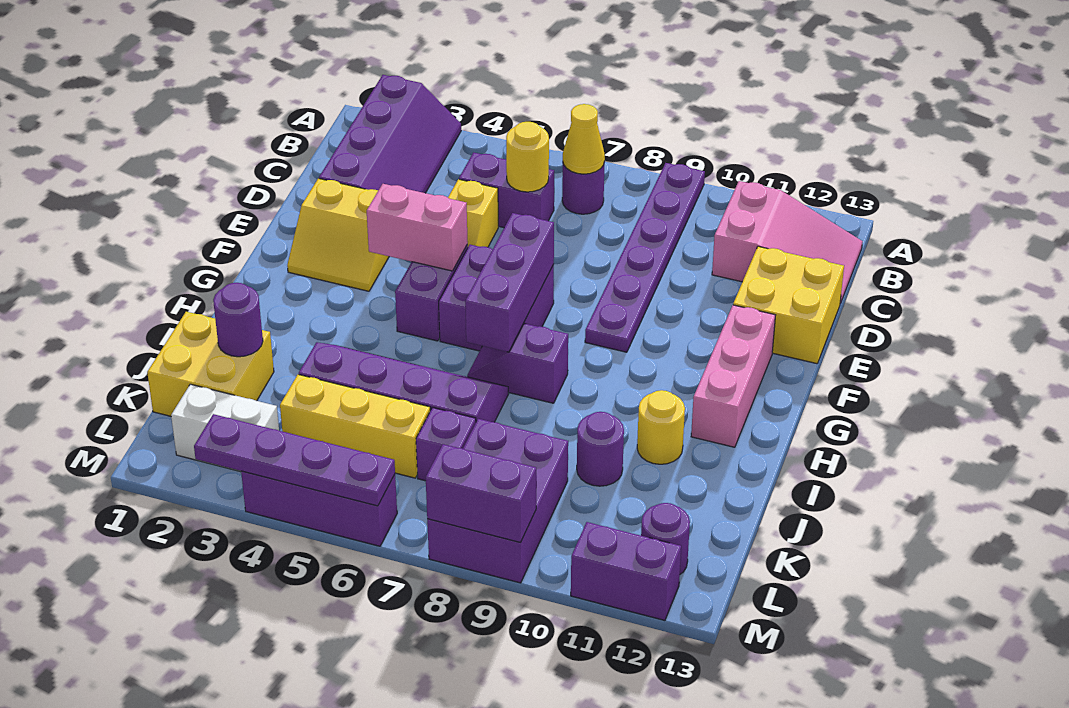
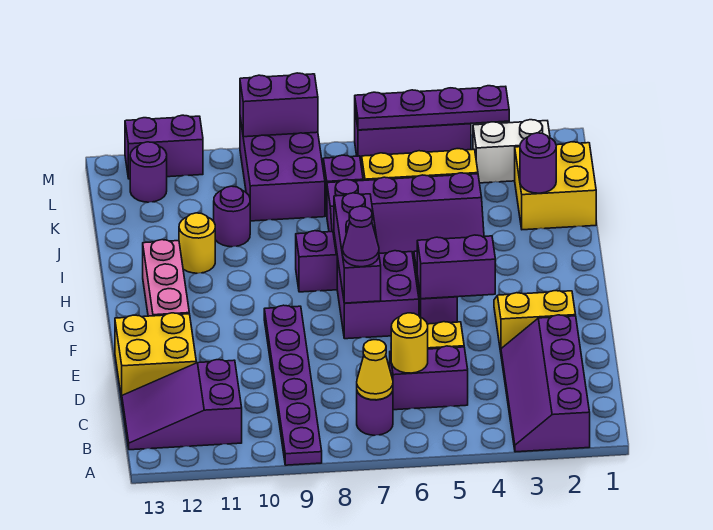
pink 2x3 slope [712,181,863,304] -> purple 2x3 slope [122,360,242,450]
pink 1x2 brick [367,184,468,271] -> purple 1x2 brick [417,235,495,299]
none -> purple 1x1 cone [343,206,379,267]

